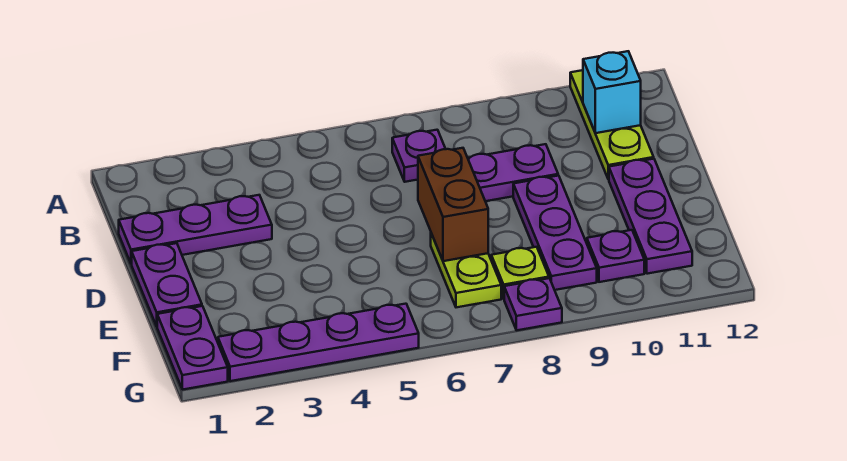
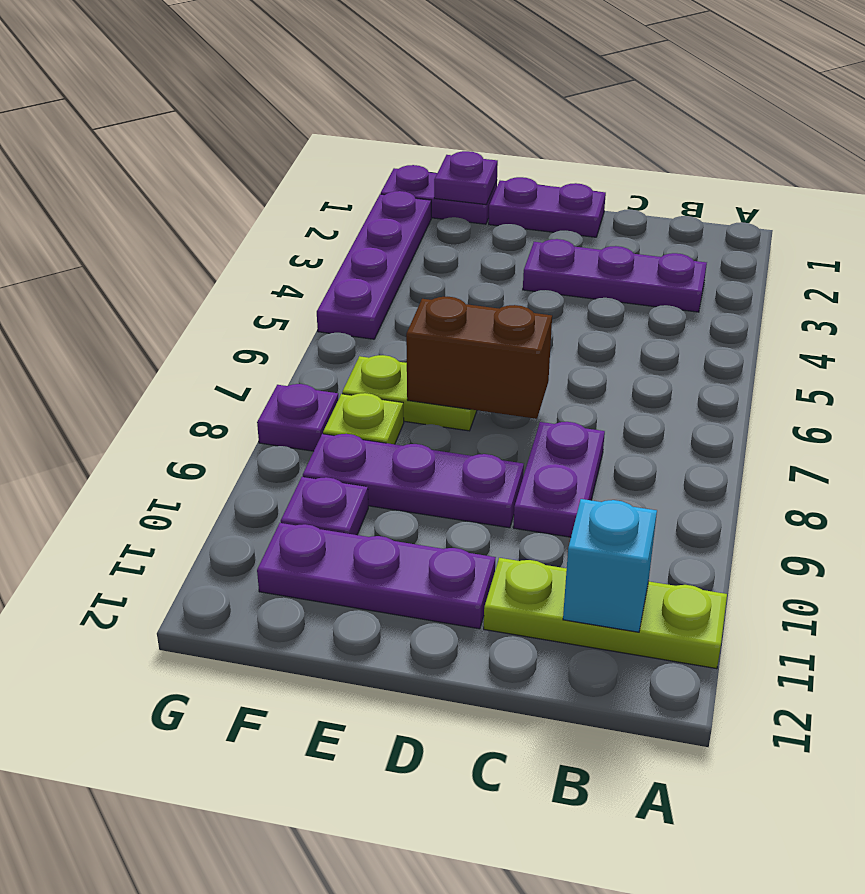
purple 1x1 plate [392,130,445,182] -> purple 1x1 plate moved to [434,151,498,205]
purple 1x3 plate [119,195,272,264] -> purple 1x3 plate turned to [523,239,707,312]

